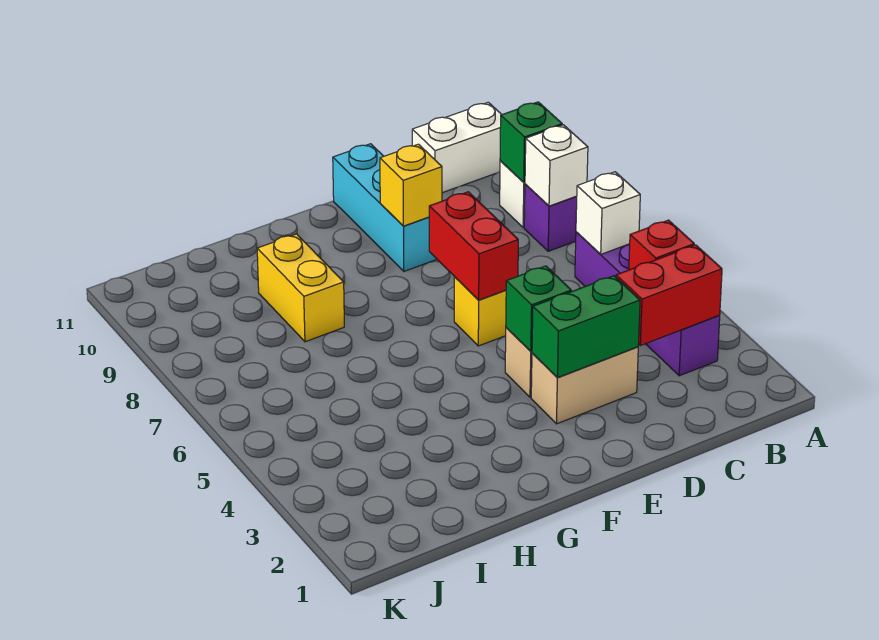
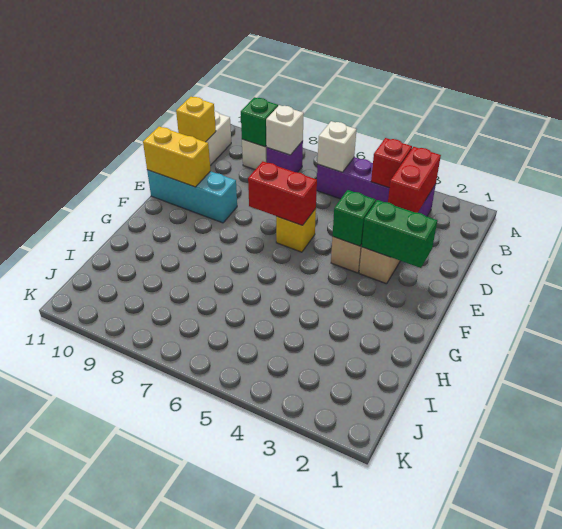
green 1x2 brick [532,276,640,378] -> green 1x2 brick turned to [362,200,437,268]
yellow 1x1 brick [380,144,442,226] -> yellow 1x1 brick moved to [176,97,216,142]
yellow 1x2 brick [257,234,344,342] -> yellow 1x2 brick moved to [143,126,211,187]

